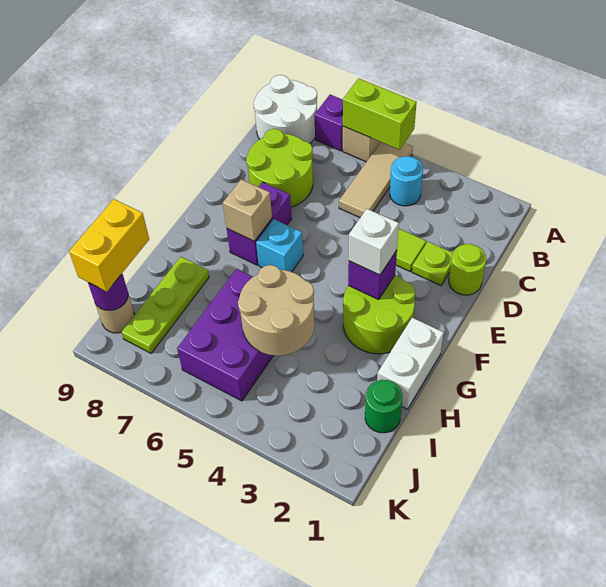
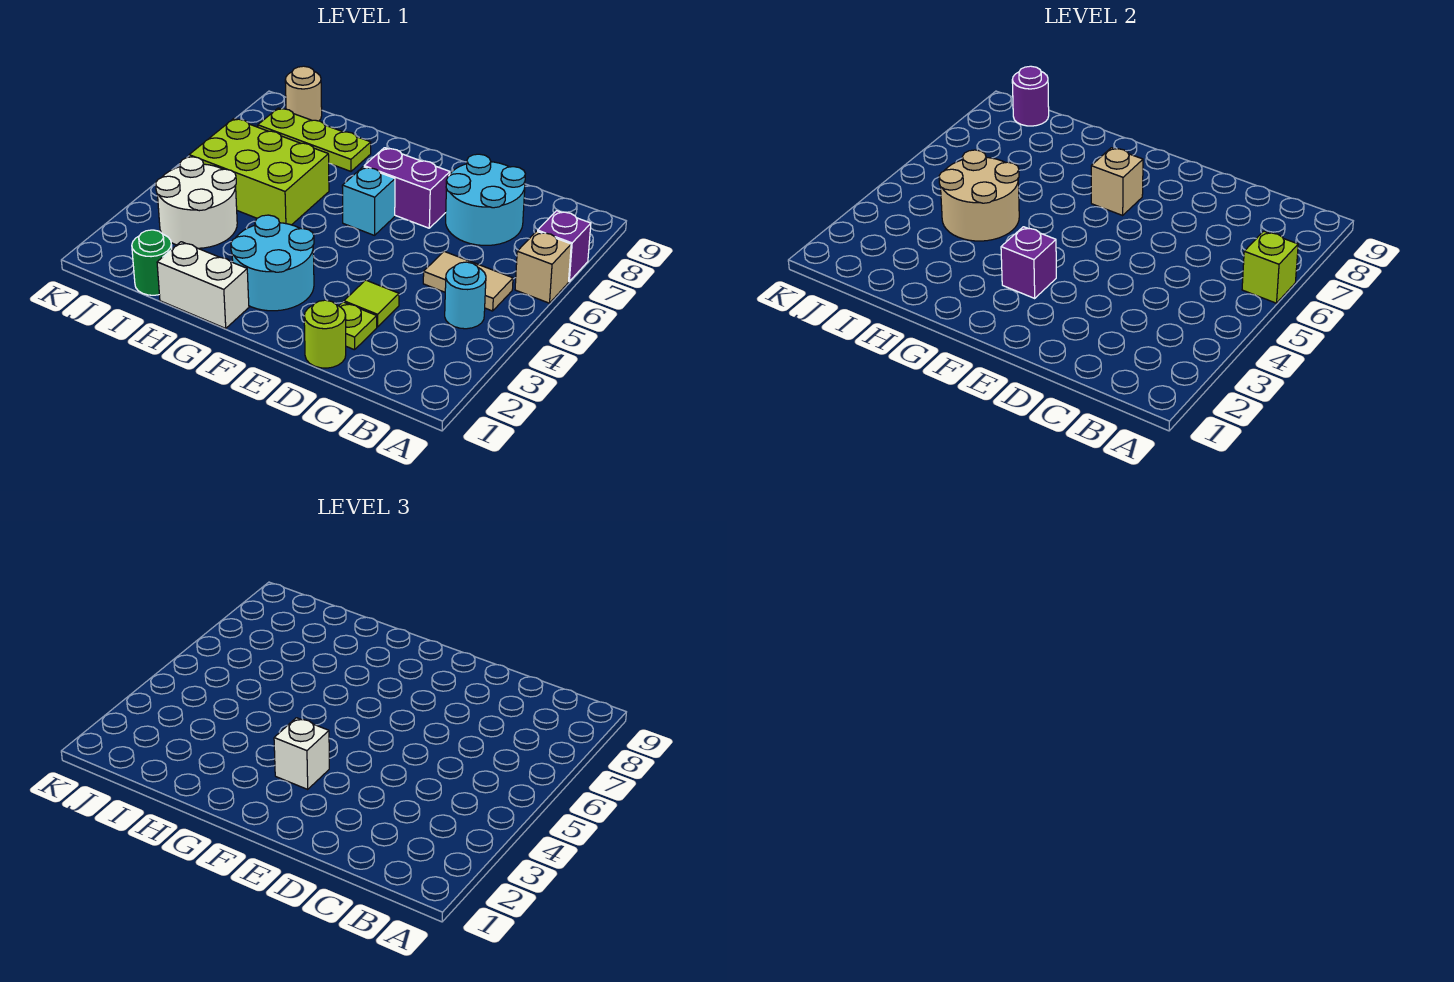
tan 1x3 tile [339,142,413,218] -> tan 1x2 tile [423,251,513,311]
lime 1x2 brick [343,78,417,150] -> lime 1x1 brick [1242,231,1298,303]
white 2x2 round brick [253,75,317,144] -> white 2x2 round brick moved to [156,157,237,248]
lime 2x2 round brick [246,129,313,207] -> cyan 2x2 round brick [446,154,525,245]
lime 2x2 round brick [343,275,415,354] -> cyan 2x2 round brick [231,215,314,311]
purple 2x3 brick [177,269,274,401] -> lime 2x3 brick [189,119,329,225]
yellow 1x2 brick [69,199,149,292] -> none

